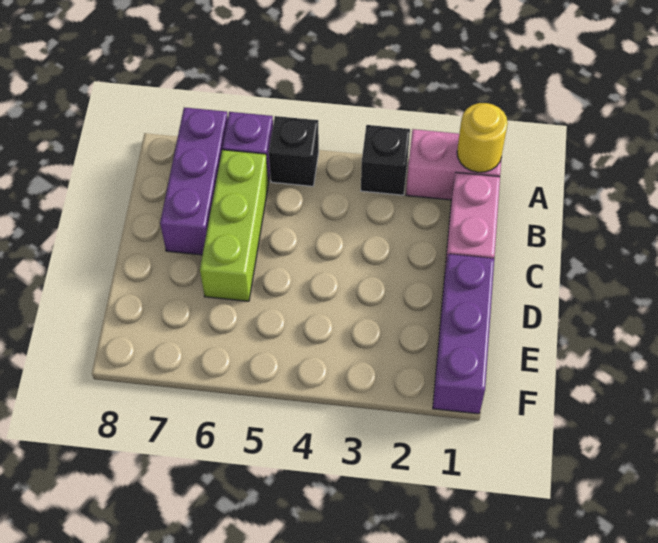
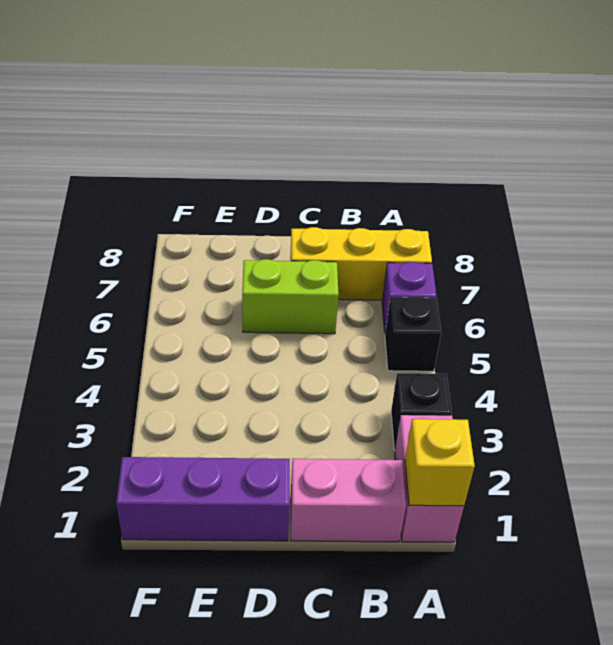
yellow 1x1 round brick [457,103,508,172] -> yellow 1x1 brick [405,419,475,506]
purple 1x3 brick [160,107,228,255] -> yellow 1x3 brick [290,227,432,300]
lime 1x3 brick [200,150,268,301] -> lime 1x2 brick [242,259,339,334]

